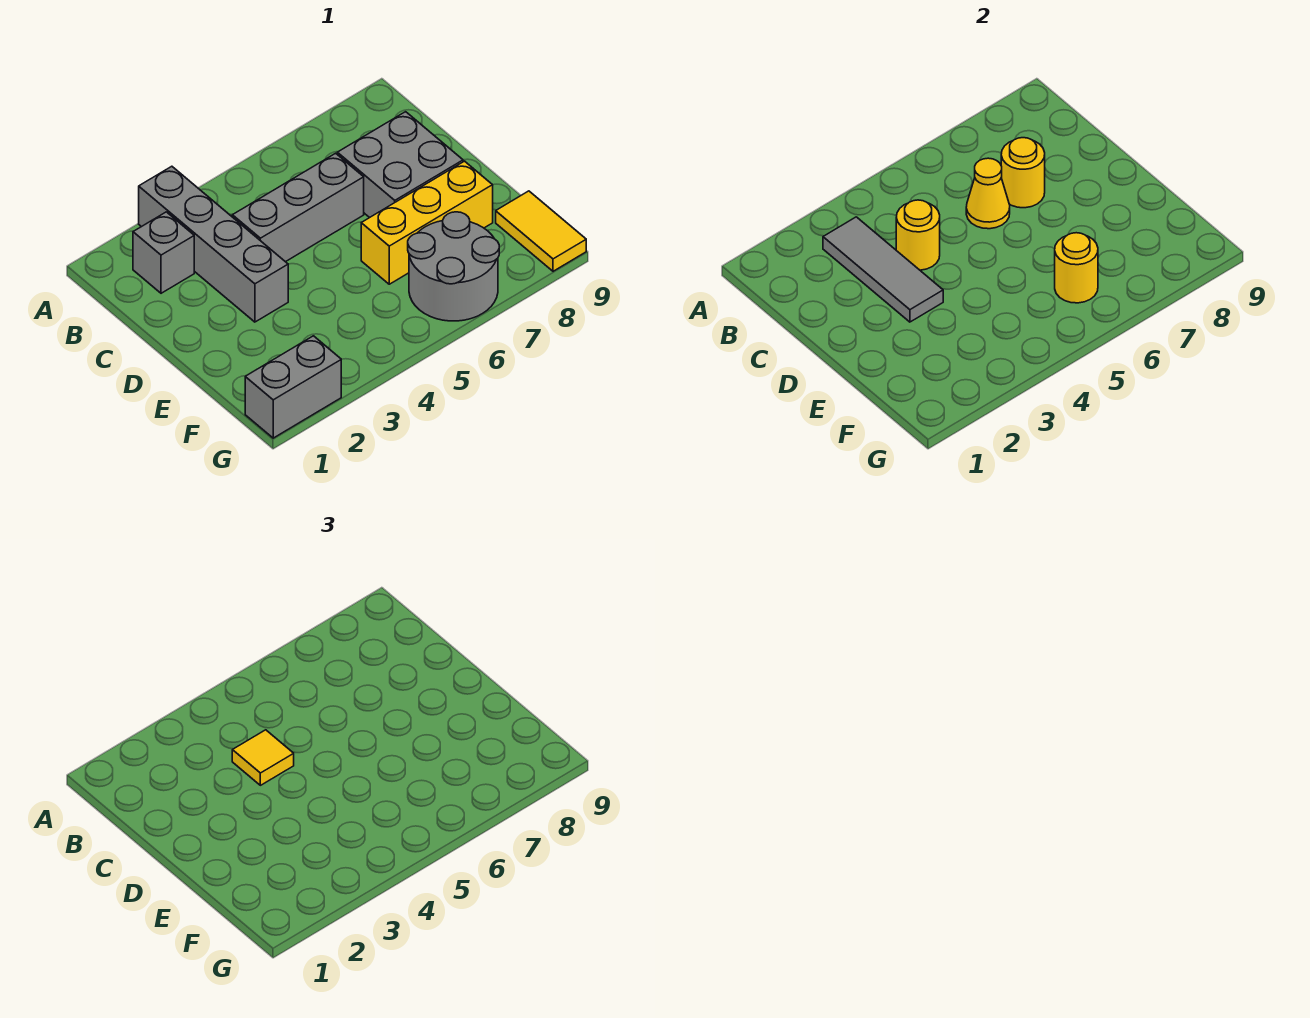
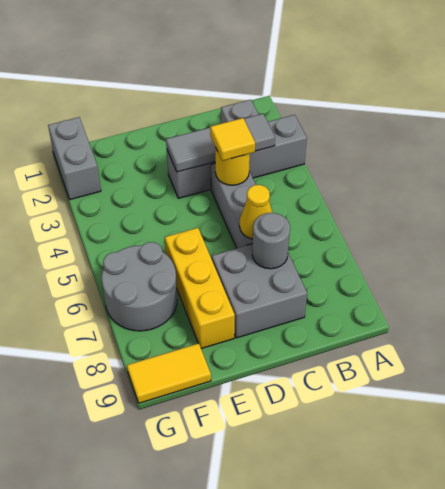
yellow 1x1 round brick [1001,138,1045,208] -> grey 1x1 round brick [252,213,290,269]
yellow 1x1 round brick [1055,233,1098,303] -> none

